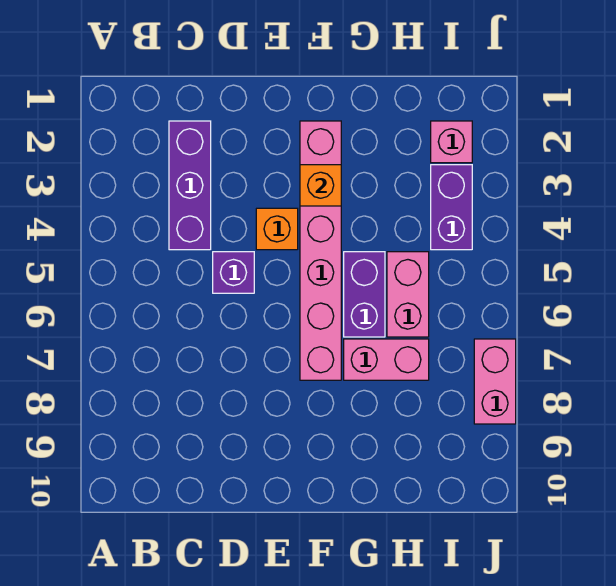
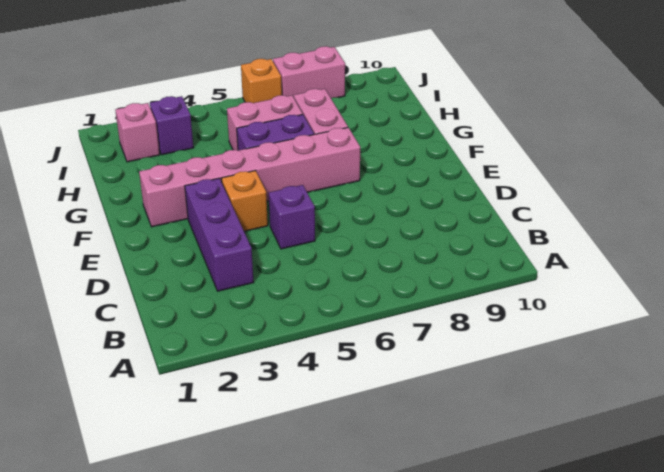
purple 1x3 brick [169,121,211,250] -> purple 1x3 brick turned to [185,178,254,291]
orange 1x1 brick [300,165,341,206] -> orange 1x1 brick moved to [241,59,282,103]
purple 1x2 brick [431,165,472,250] -> purple 1x1 brick [150,96,194,155]

